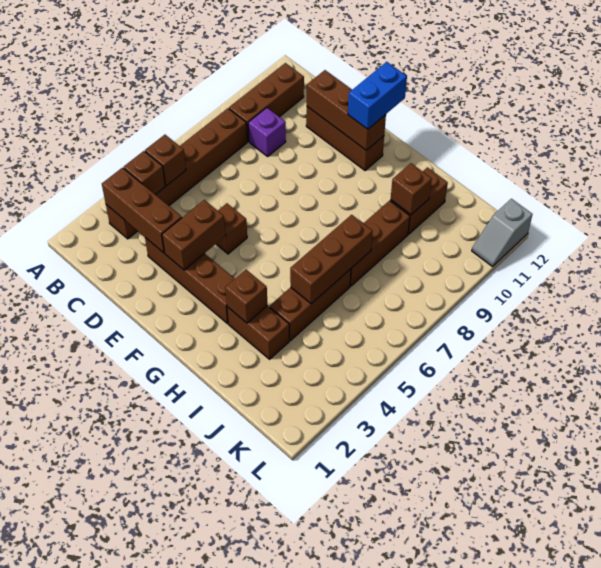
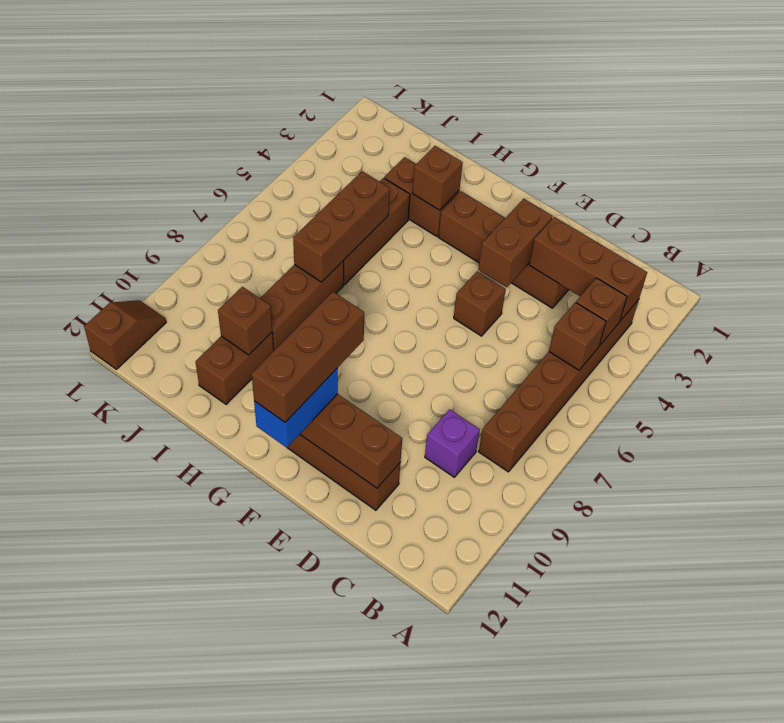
brown 1x3 brick [229,63,304,142] -> brown 1x3 brick moved to [252,292,364,422]
grey 1x2 slope [472,199,533,267] -> brown 1x2 slope [84,300,166,369]

